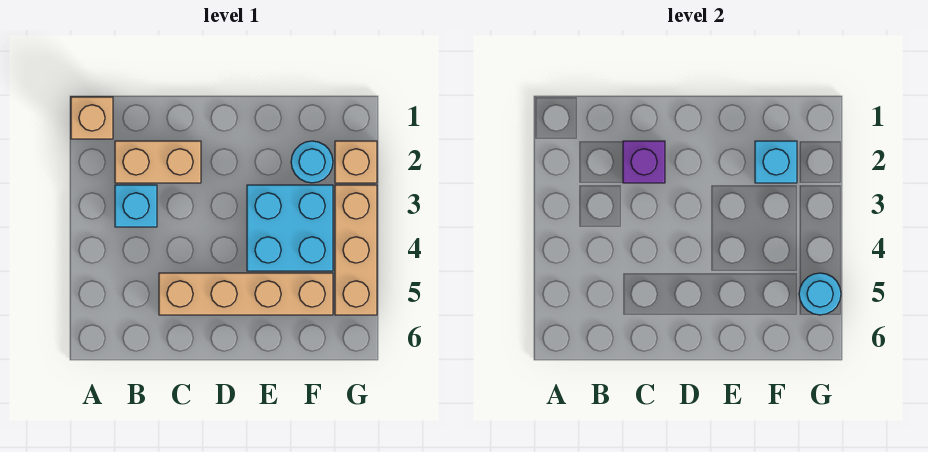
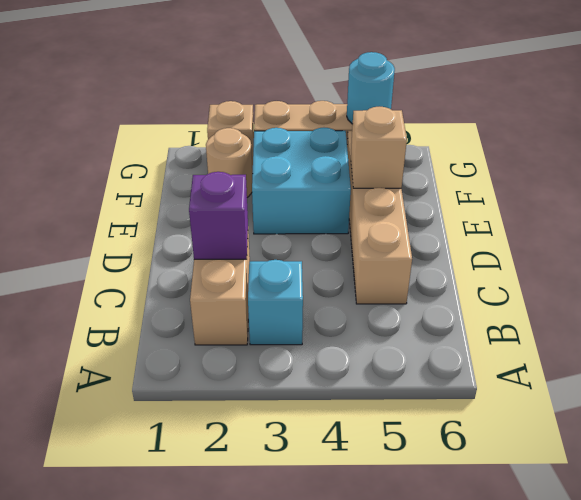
tan 1x1 brick [71,97,113,139] -> tan 1x1 brick moved to [351,107,407,188]
cyan 1x1 round brick [291,141,333,183] -> tan 1x1 round brick [206,128,252,197]
cyan 1x1 brick [755,141,797,183] -> none

